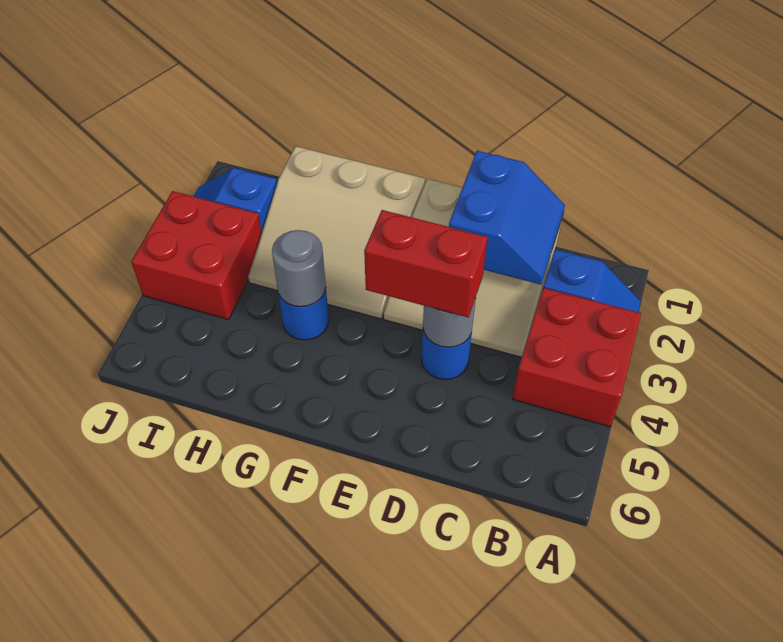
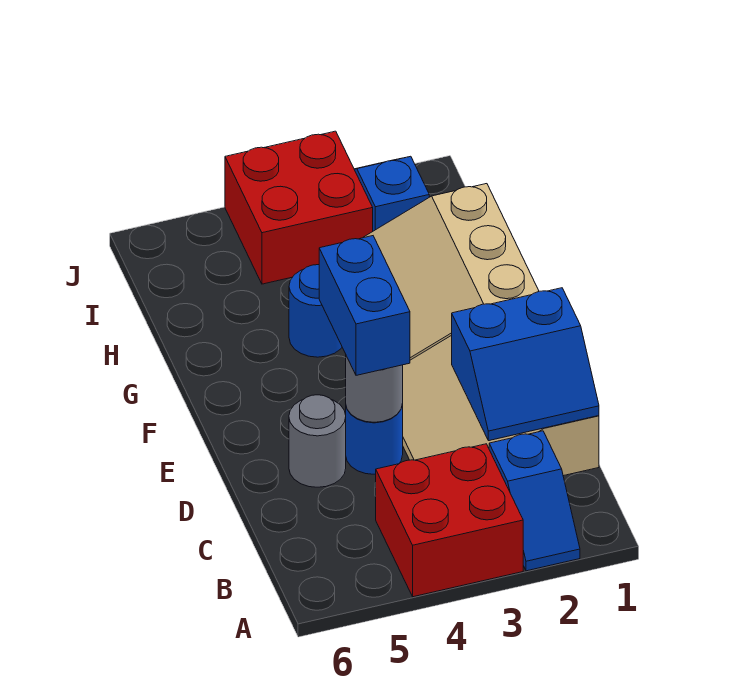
red 1x2 brick [364,210,487,317] -> blue 1x2 brick [319,236,410,375]
grey 1x1 round brick [272,230,326,307] -> grey 1x1 round brick moved to [289,395,346,487]

